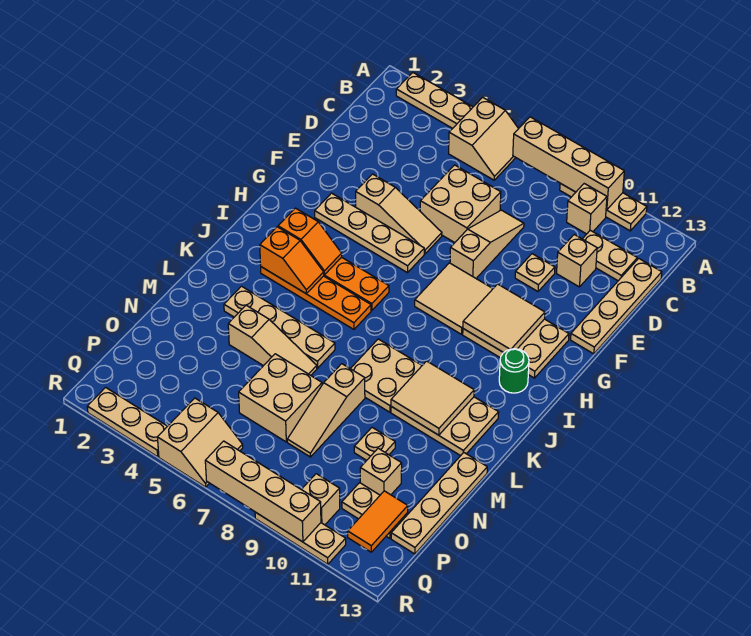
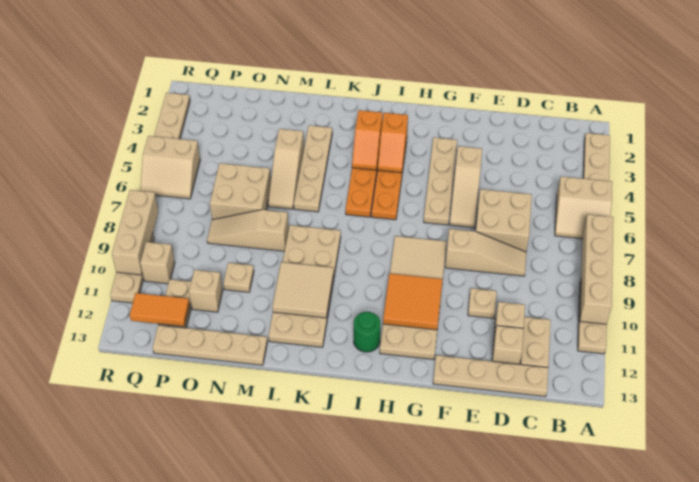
tan 1x1 brick [567,184,607,234] -> tan 1x1 brick moved to [492,325,524,364]
tan 2x2 tile [463,284,545,353] -> orange 2x2 tile [383,274,443,330]
tan 1x4 brick [205,441,321,542] -> tan 1x3 brick [112,190,158,275]

